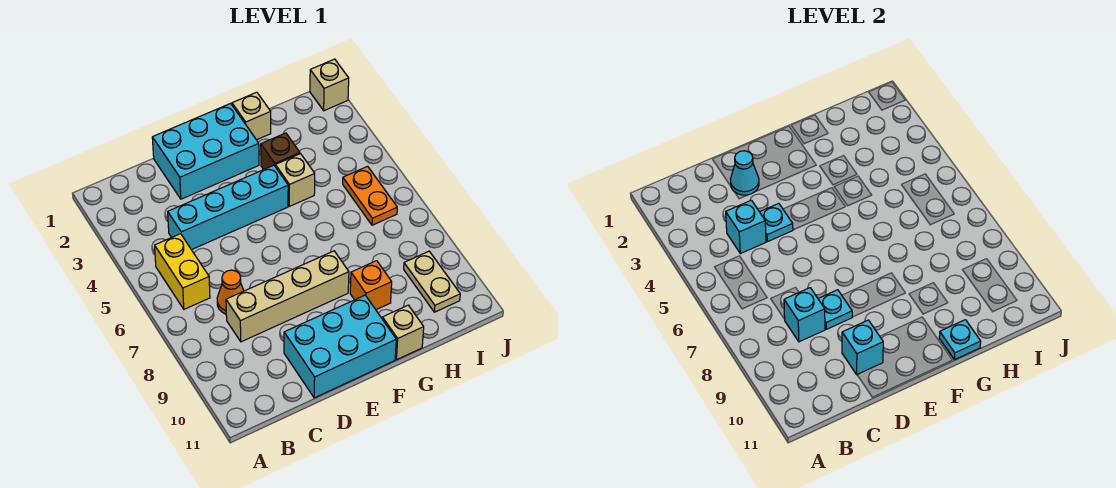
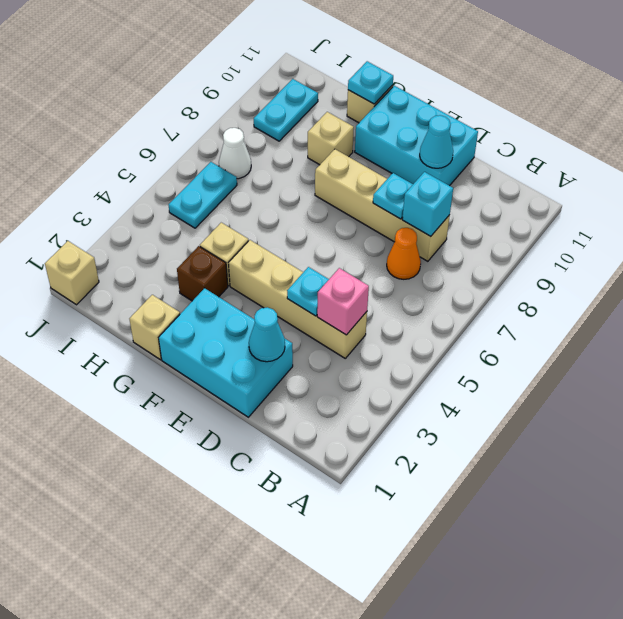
yellow 1x2 brick [155,234,210,309] -> none
cyan 1x4 brick [168,165,288,250] -> tan 1x4 brick [229,240,367,358]
cyan 1x1 brick [726,200,766,254] -> pink 1x1 brick [317,268,369,335]
cyan 1x1 brick [842,320,883,375] -> cyan 1x1 cone [420,115,453,168]
orange 1x1 brick [350,261,392,310] -> tan 1x1 brick [308,112,354,165]
orange 1x2 plate [343,166,397,225] -> cyan 1x2 plate [169,162,237,228]
none -> white 1x1 cone [219,128,251,179]
tan 1x2 plate [404,251,460,312] -> cyan 1x2 plate [254,79,318,141]

